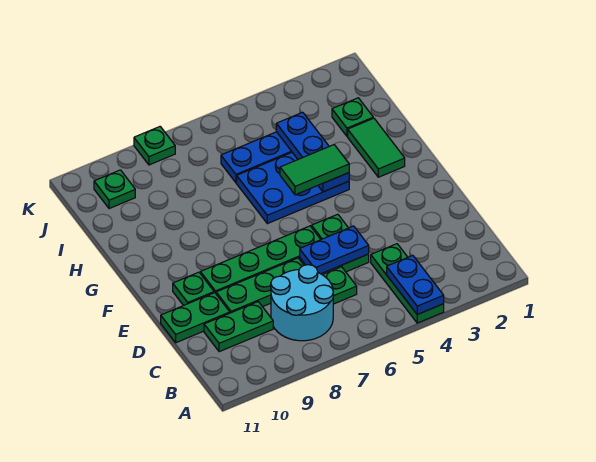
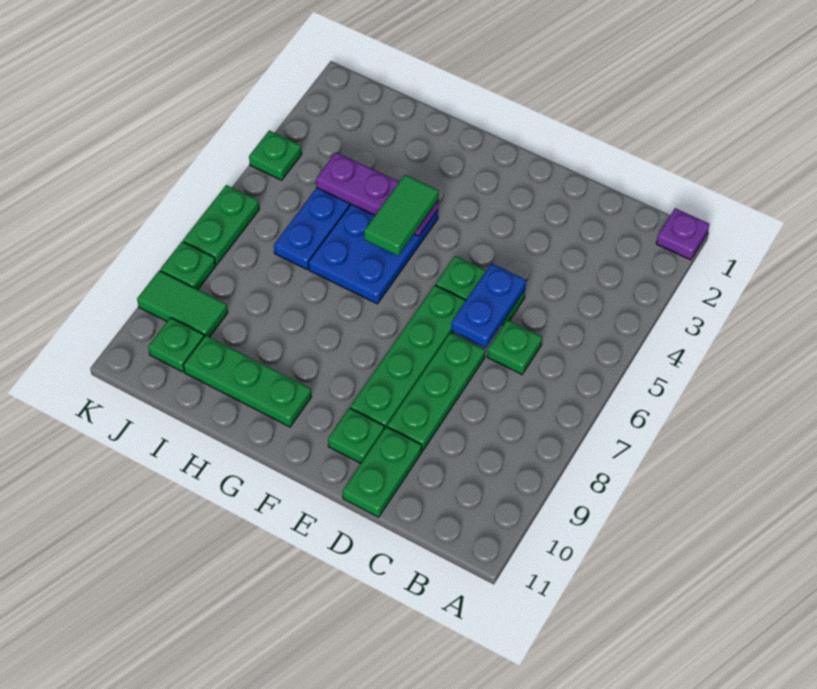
none -> purple 1x1 plate [656,208,709,260]
green 1x3 plate [371,244,444,323] -> green 1x3 plate moved to [183,335,311,427]
blue 1x2 plate [387,256,444,314] -> none
cyan 2x2 round brick [271,265,333,341] -> none
green 1x2 plate [204,302,273,352] -> green 1x2 plate moved to [183,185,259,265]
green 1x2 tile [348,118,405,177] -> green 1x2 tile moved to [137,271,228,337]
blue 1x3 plate [276,112,349,192] -> purple 1x3 plate [316,152,438,236]
green 1x1 plate [332,98,373,136] -> green 1x1 plate moved to [249,130,302,180]

